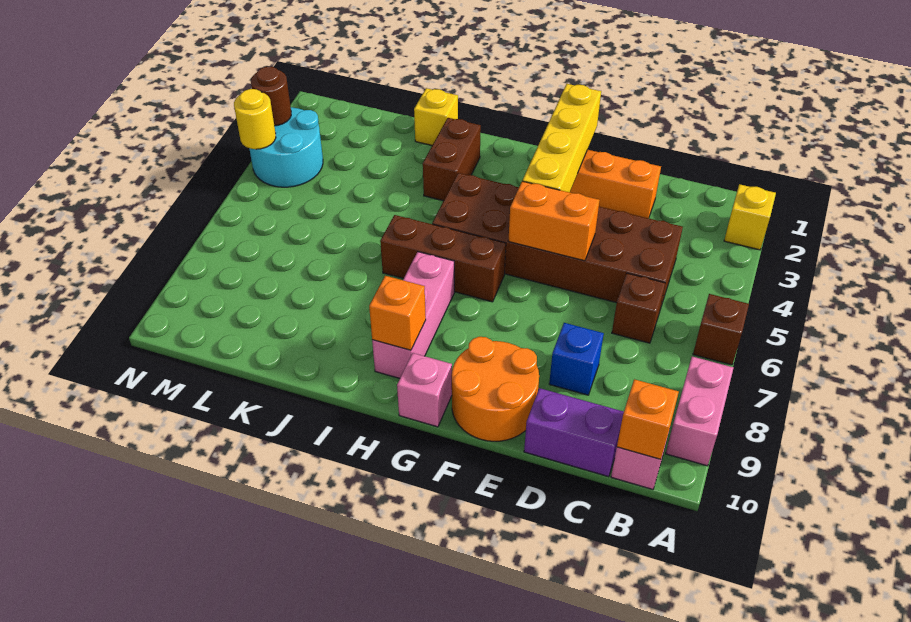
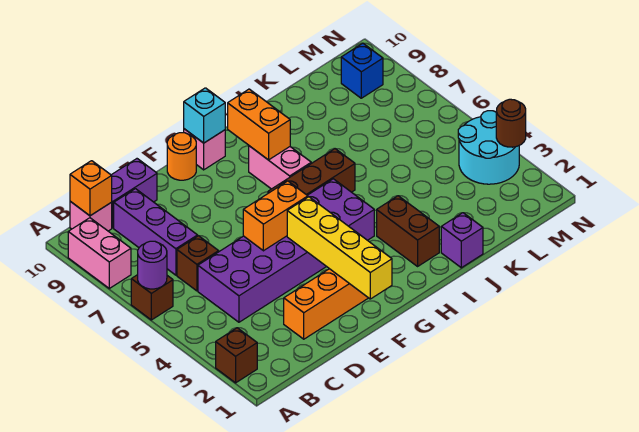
yellow 1x1 brick [724,184,776,250] -> brown 1x1 brick [216,328,257,383]
none -> purple 1x1 round brick [138,241,167,289]
brown 2x6 brick [432,173,683,309] -> purple 2x6 brick [198,179,374,322]
none -> purple 1x3 brick [114,189,198,275]
blue 1x1 brick [549,323,604,395] -> blue 1x1 brick moved to [341,43,383,98]
orange 2x2 round brick [452,337,539,441] -> orange 1x1 round brick [167,133,196,180]
none -> cyan 1x1 brick [184,88,225,143]
pink 1x3 brick [372,252,454,378] -> pink 1x2 brick [249,146,311,189]
orange 1x1 brick [369,276,426,350] -> orange 1x2 brick [228,89,290,160]
yellow 1x1 brick [414,88,458,145] -> purple 1x1 brick [441,213,483,268]
yellow 1x1 round brick [234,89,276,149] -> none

